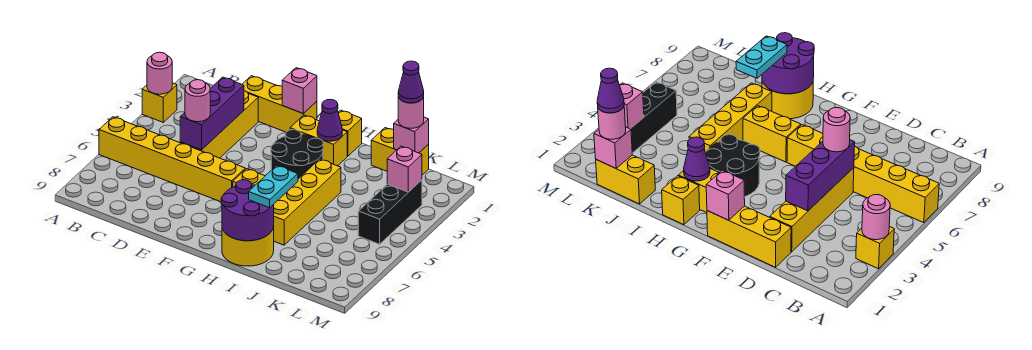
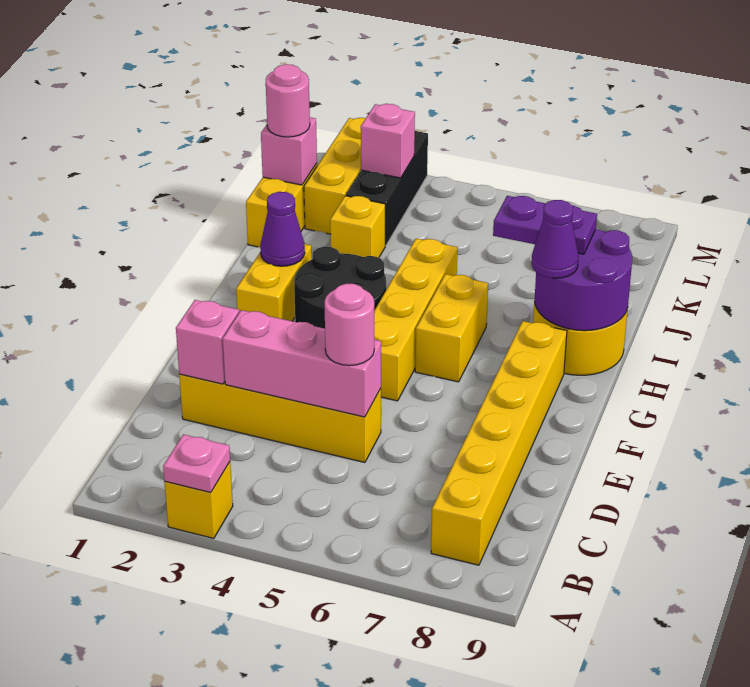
pink 1x1 round brick [147,52,172,94] -> pink 1x1 plate [163,434,230,493]
yellow 1x6 brick [99,117,245,202] -> yellow 1x6 brick moved to [431,321,567,565]
yellow 1x3 brick [242,76,317,132] -> yellow 1x3 brick moved to [304,118,366,234]
purple 1x3 brick [180,77,244,150] -> pink 1x3 brick [223,310,381,417]
pink 1x1 brick [282,68,317,114] -> pink 1x1 brick moved to [176,300,239,384]
yellow 1x1 brick [338,110,362,156] -> yellow 1x1 brick moved to [330,196,385,258]
yellow 1x4 brick [274,159,341,245] -> yellow 1x4 brick turned to [374,239,458,401]
cyan 1x2 plate [249,165,298,208] -> purple 1x2 plate [493,196,597,254]
purple 1x1 cone [398,61,424,103] -> purple 1x1 cone moved to [531,200,579,278]
black 1x3 brick [358,180,422,244] -> black 1x3 brick turned to [346,131,428,246]

